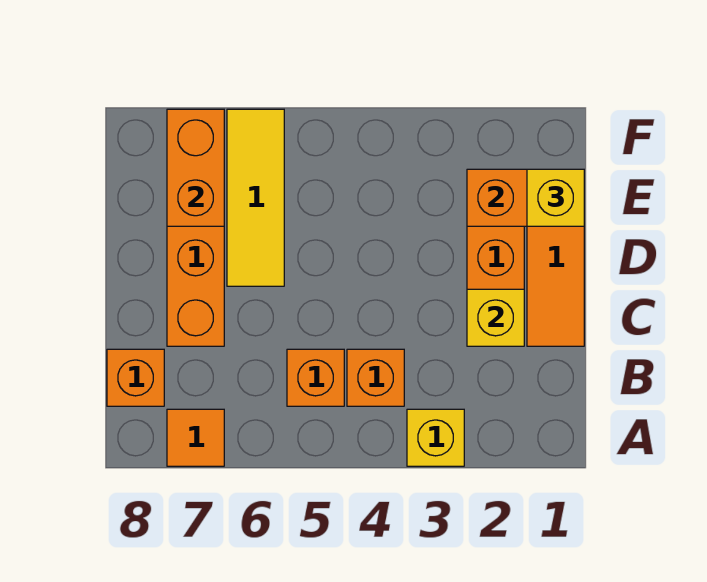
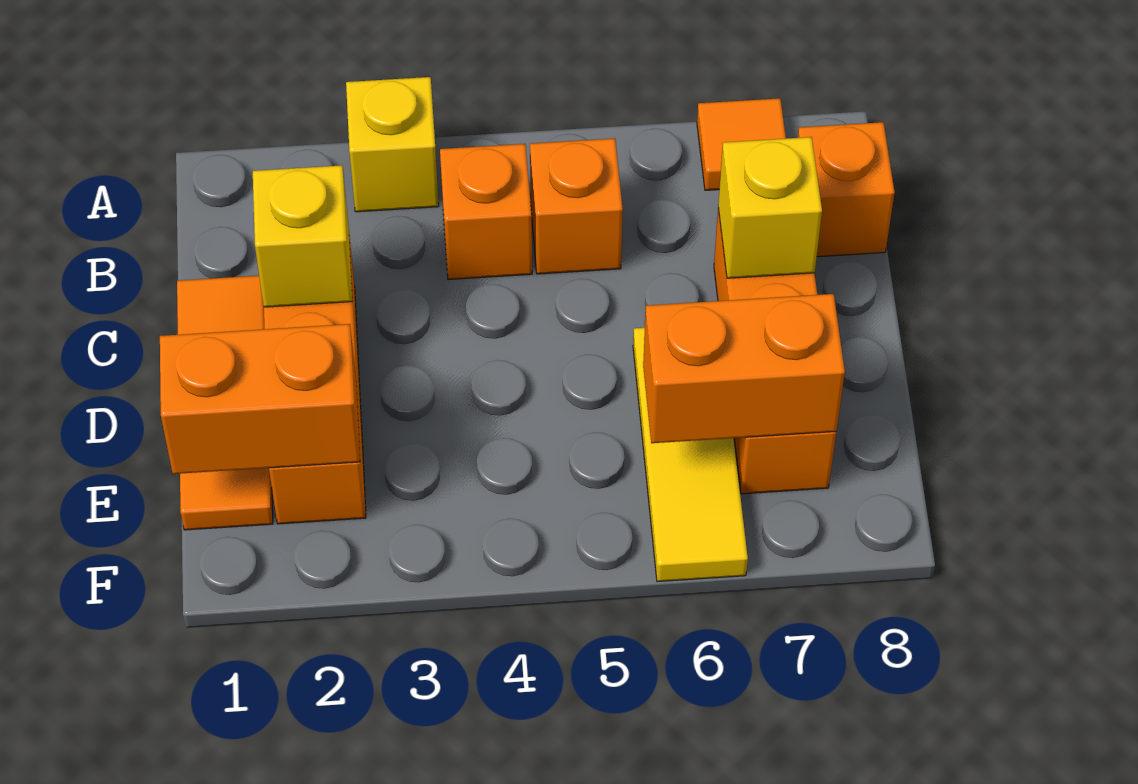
yellow 1x1 brick [527,169,584,226] -> yellow 1x1 brick moved to [718,137,822,278]
orange 1x2 brick [167,109,224,226] -> orange 1x2 brick turned to [643,294,845,443]

